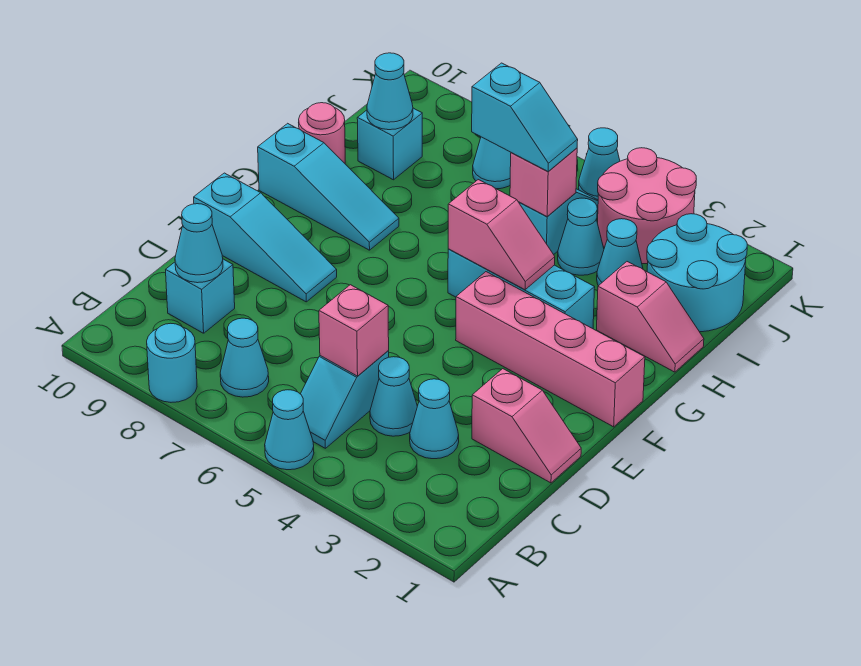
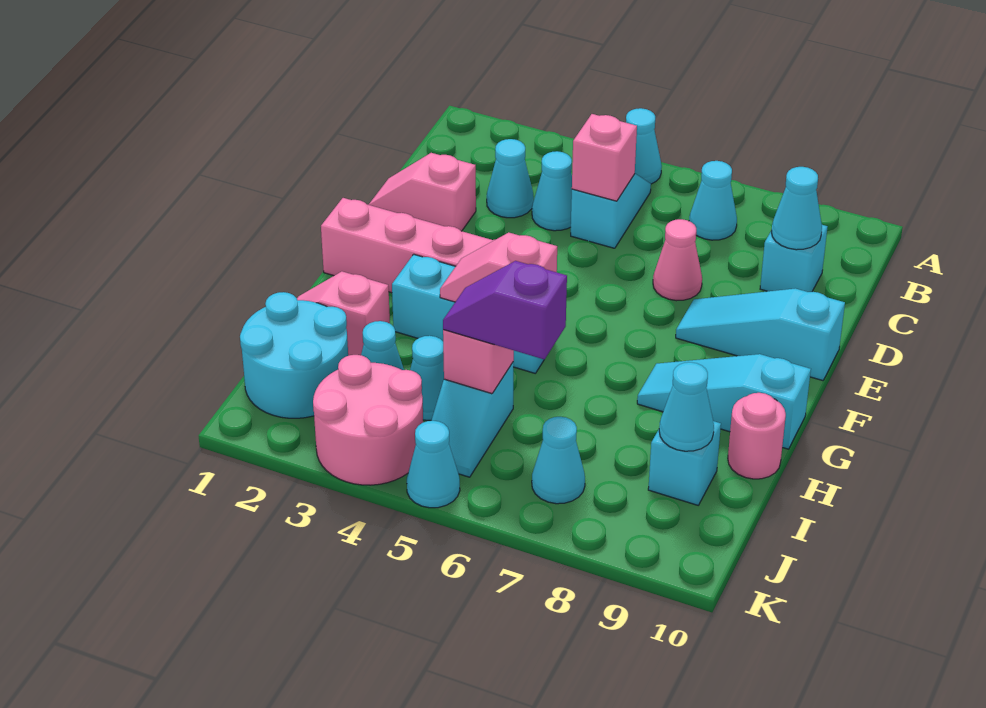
cyan 1x1 round brick [147,323,197,402] -> none
none -> pink 1x1 cone [653,219,702,301]
cyan 1x2 slope [472,63,578,172] -> purple 1x2 slope [443,261,567,360]

